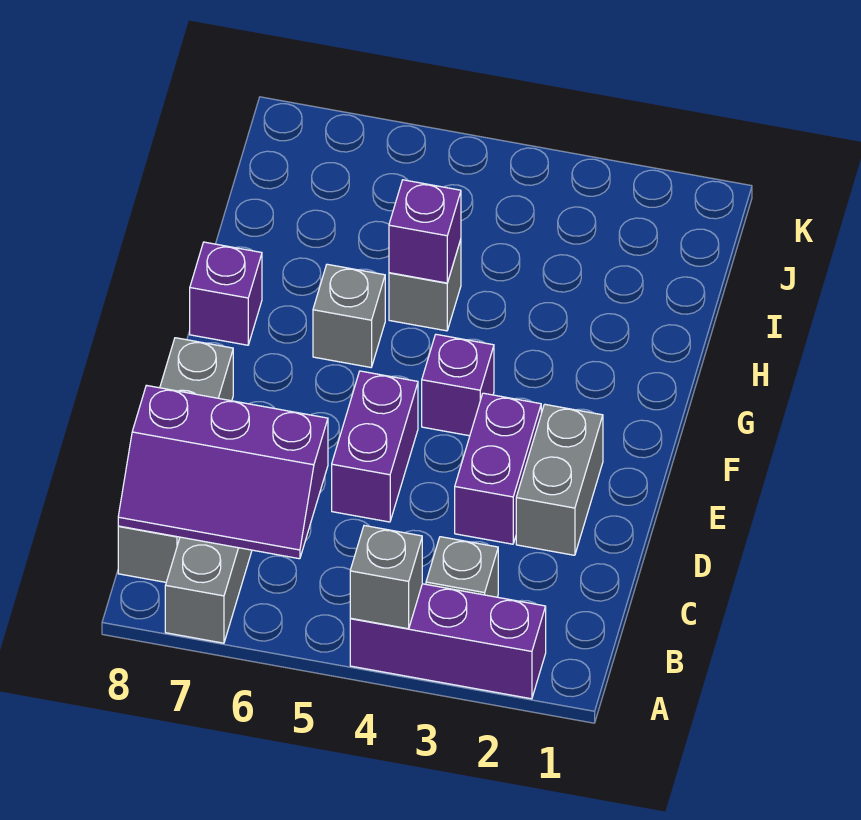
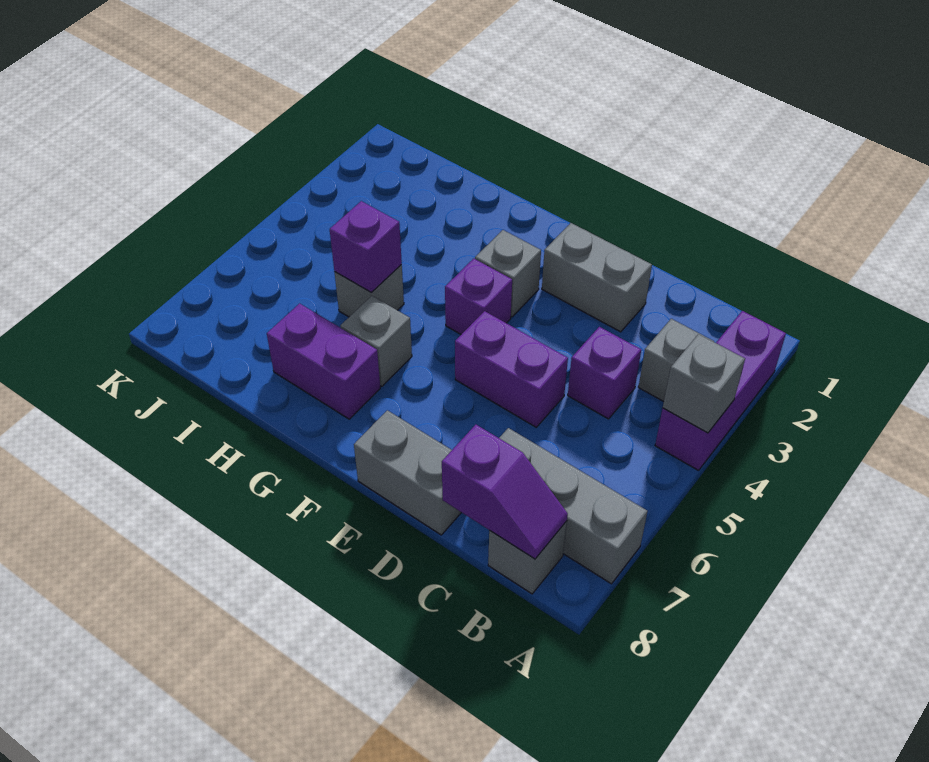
purple 2x3 slope [118,385,328,559] -> purple 1x2 slope [442,425,568,559]
purple 1x2 brick [455,393,541,544] -> purple 1x2 brick moved to [267,304,380,419]
none -> grey 1x1 brick [475,230,541,317]
purple 1x1 brick [190,242,262,345] -> purple 1x1 brick moved to [568,327,641,419]

